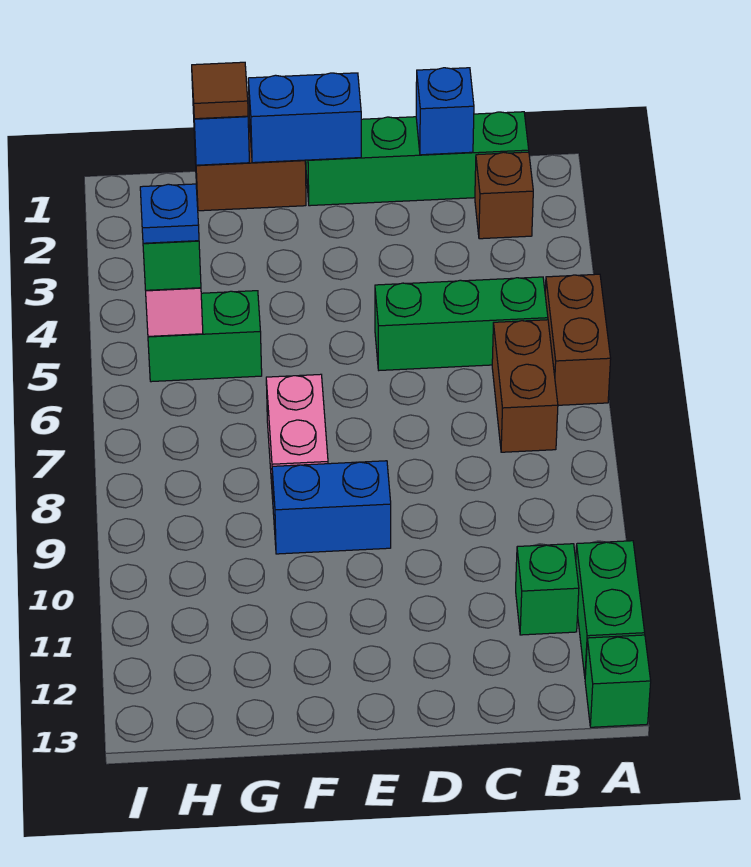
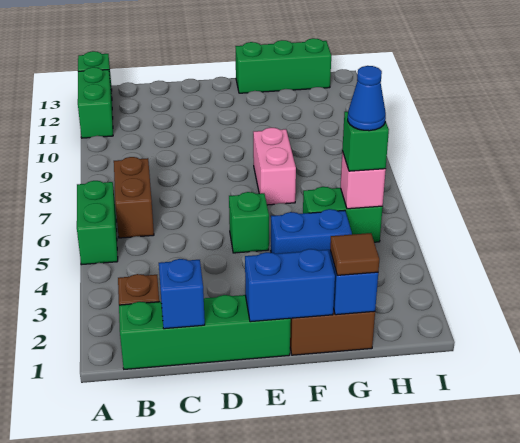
brown 1x2 brick [545,274,611,405] -> green 1x2 brick [77,181,118,265]
green 1x3 brick [375,277,548,370] -> green 1x3 brick moved to [235,38,331,93]
green 1x1 brick [516,544,579,635] -> green 1x1 brick moved to [229,192,269,253]
blue 1x2 brick [272,461,391,554] -> blue 1x2 brick moved to [271,209,352,255]
blue 1x1 plate [140,184,199,243] -> blue 1x1 cone [348,66,386,131]

